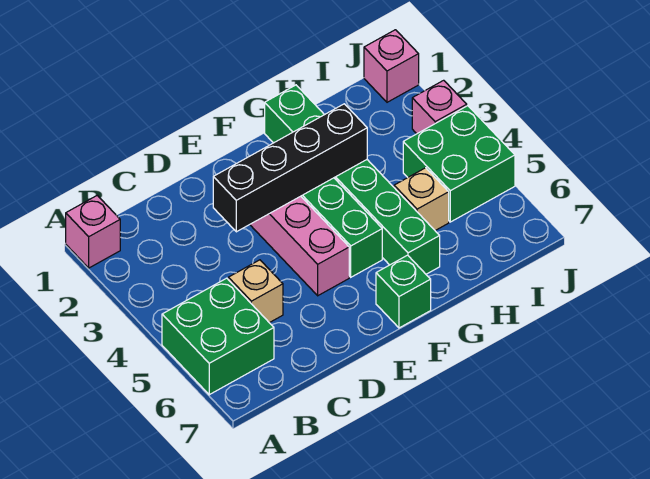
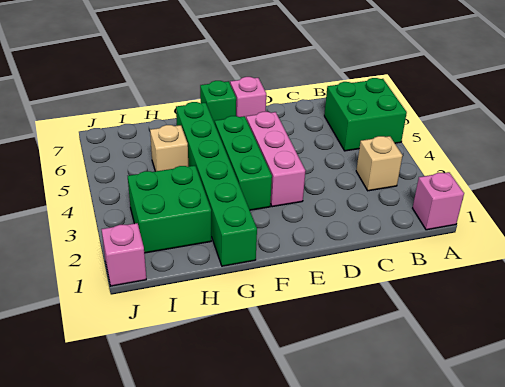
tan 1x1 brick [228,260,283,323] -> tan 1x1 brick moved to [356,136,402,191]
black 1x4 brick [213,104,367,232] -> none
green 2x2 brick [403,106,515,222] -> green 2x2 brick moved to [128,166,211,253]
pink 1x1 brick [412,80,467,134] -> pink 1x1 brick moved to [230,77,266,118]

